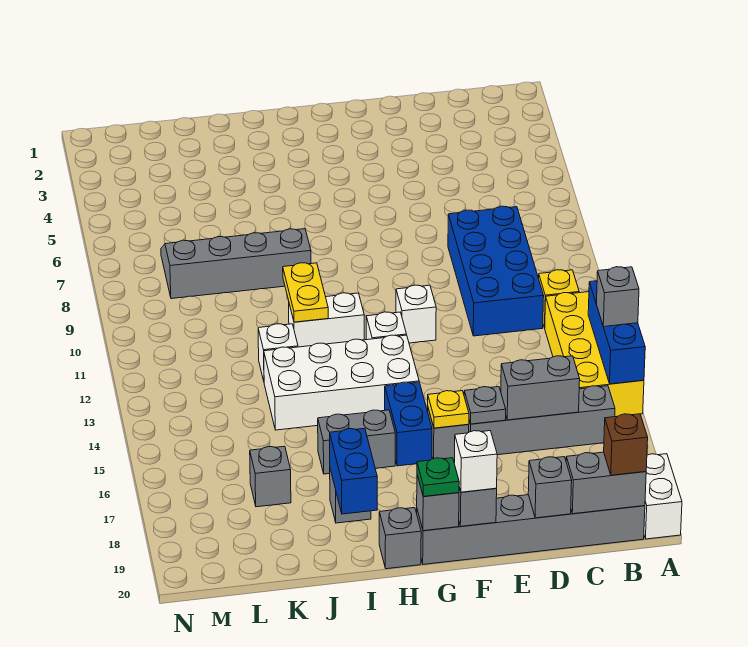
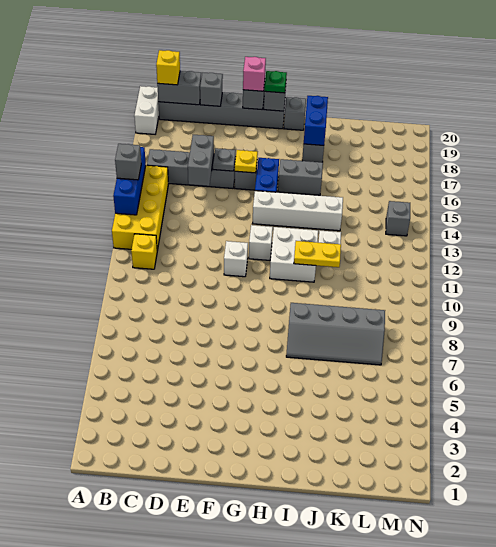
brown 1x1 brick [604,414,648,475] -> yellow 1x1 brick [156,50,180,85]
blue 2x4 brick [448,206,544,336] -> none
grey 1x2 brick [501,356,580,420] -> grey 1x2 brick turned to [188,135,214,186]
white 1x1 brick [454,431,497,492] -> pink 1x1 brick [243,57,266,91]
white 2x4 brick [264,335,419,430] -> white 1x4 brick [252,191,343,231]
white 1x2 brick [289,293,364,347] -> white 2x2 brick [270,227,318,282]
yellow 1x2 plate [283,263,328,322] -> yellow 1x2 plate turned to [294,241,341,267]
grey 1x1 brick [250,446,291,507] -> grey 1x1 brick moved to [386,201,410,236]

